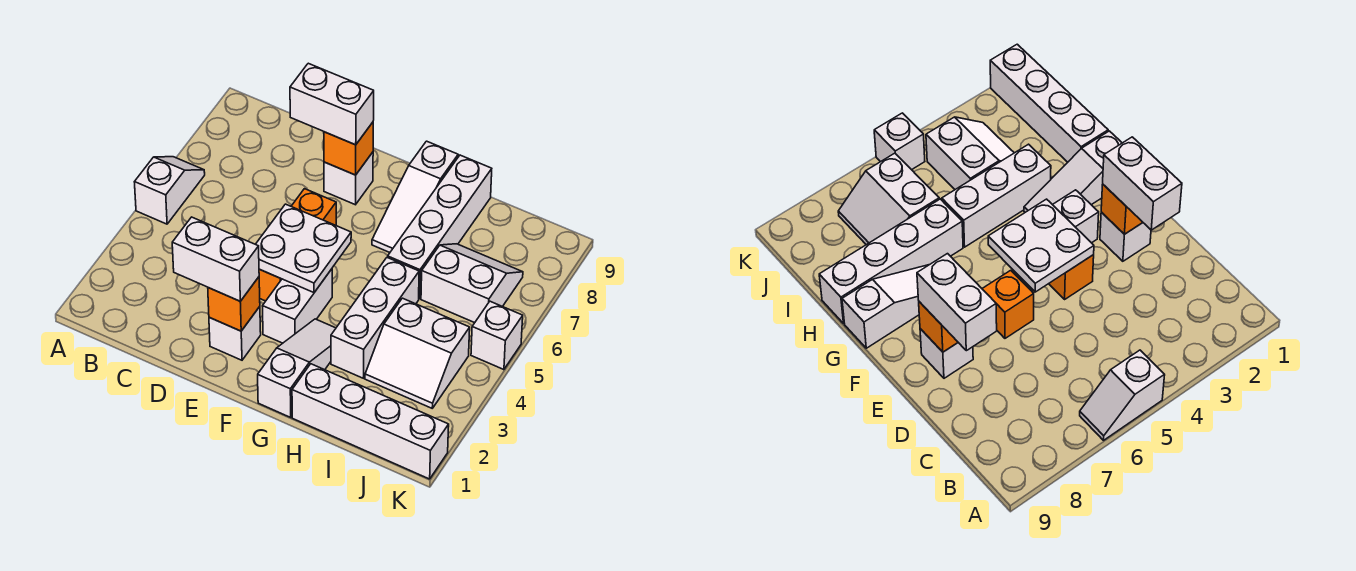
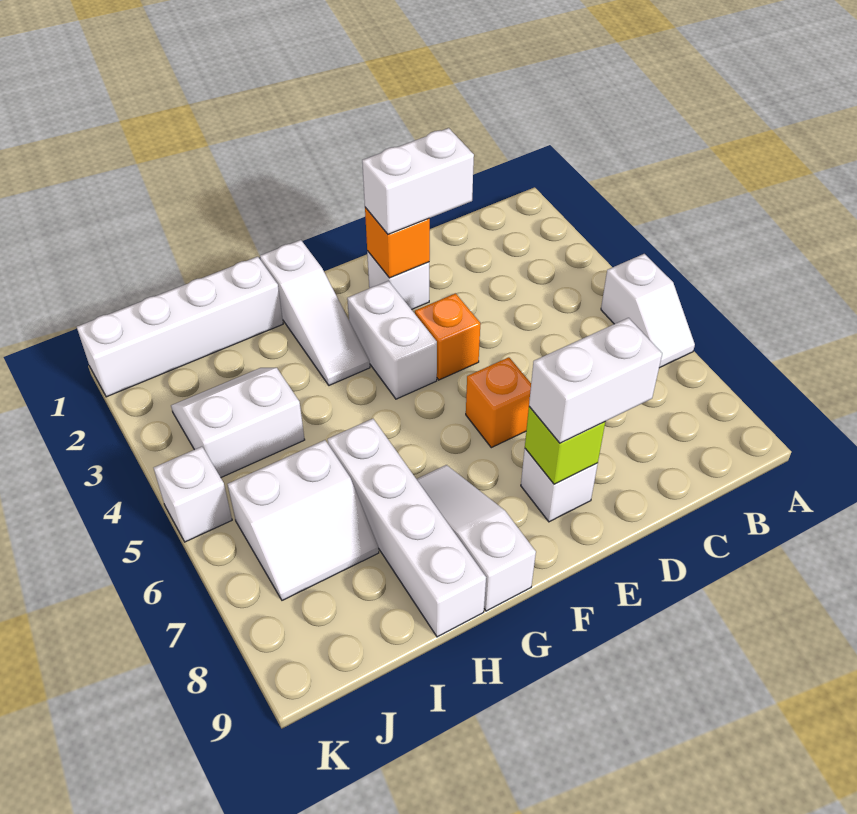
white 2x2 plate [256,204,351,293] -> none
orange 1x1 brick [324,122,373,175] -> lime 1x1 brick [525,407,605,484]
white 1x3 brick [331,257,419,378] -> none

